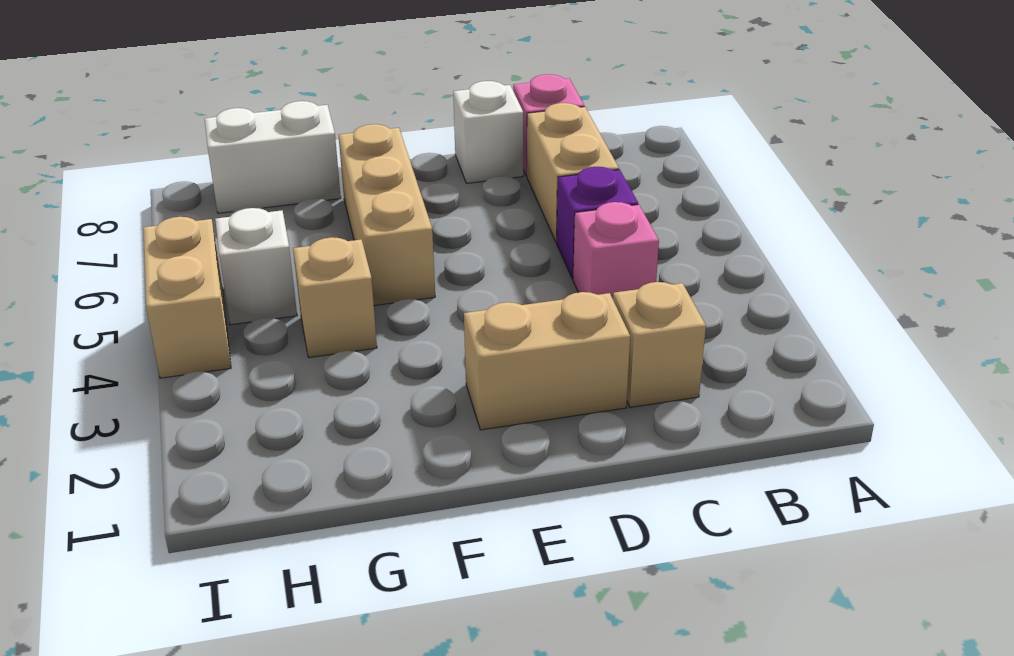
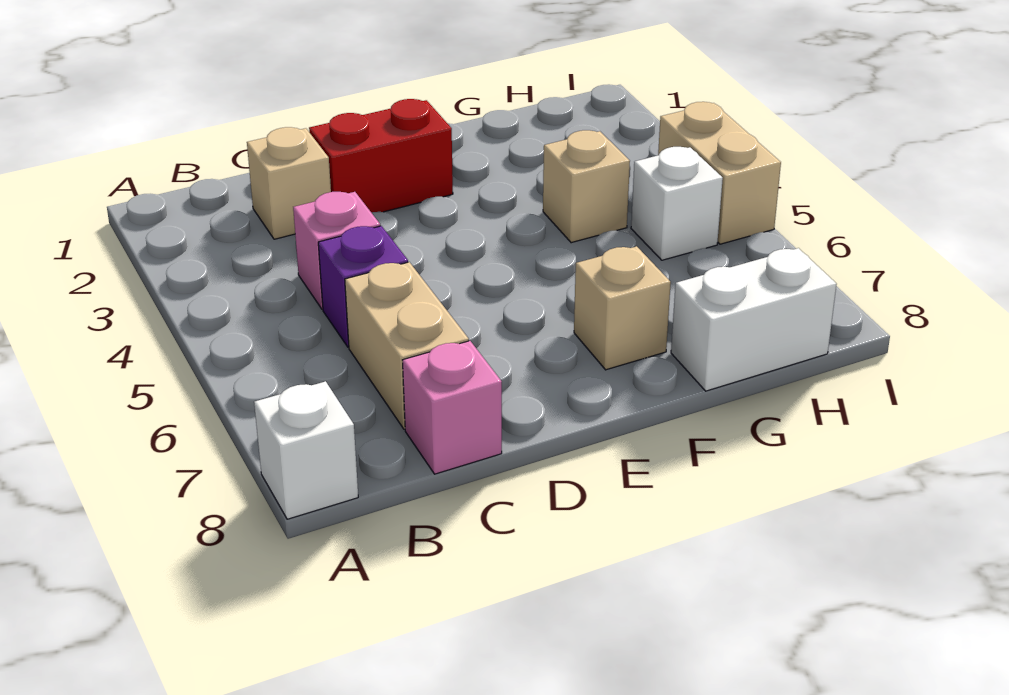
tan 1x2 brick [464,292,630,430] -> red 1x2 brick [309,99,453,213]
white 1x1 brick [453,81,523,183] -> white 1x1 brick moved to [254,381,358,519]
tan 1x3 brick [339,124,435,306] -> tan 1x1 brick [574,246,671,370]

